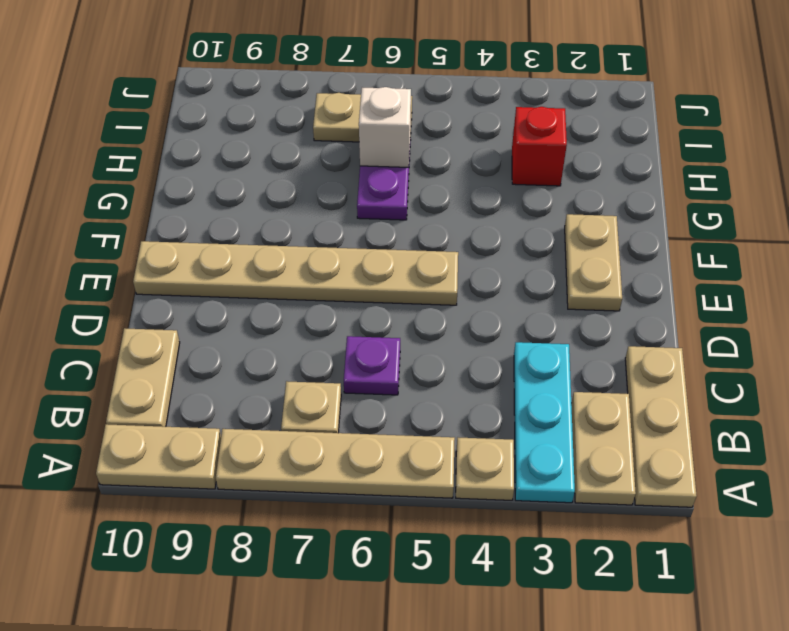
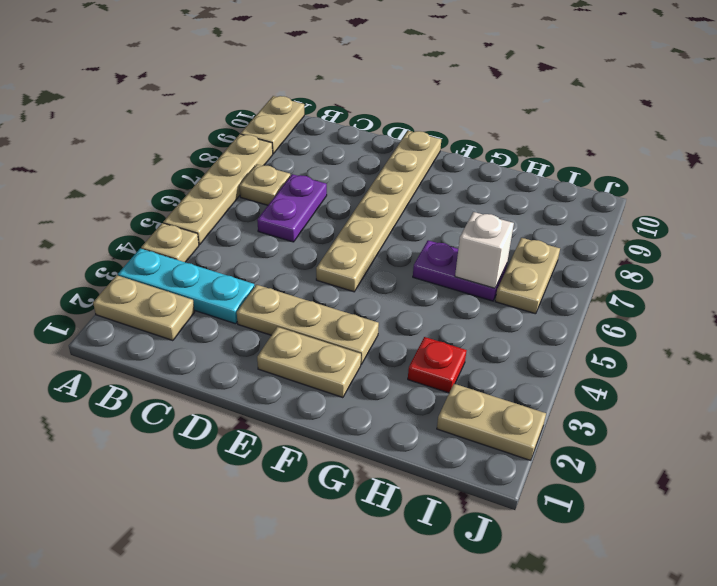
tan 1x3 plate [625,346,697,507] -> tan 1x3 plate moved to [237,285,379,364]
tan 1x2 plate [106,328,180,427] -> tan 1x2 plate moved to [437,384,546,460]
purple 1x1 plate [344,336,400,395] -> purple 1x2 plate [257,174,327,242]
red 1x1 brick [512,107,567,186] -> red 1x1 plate [408,337,467,393]

